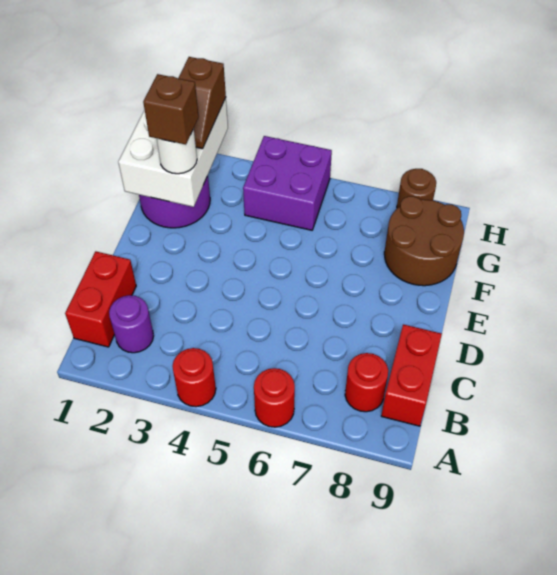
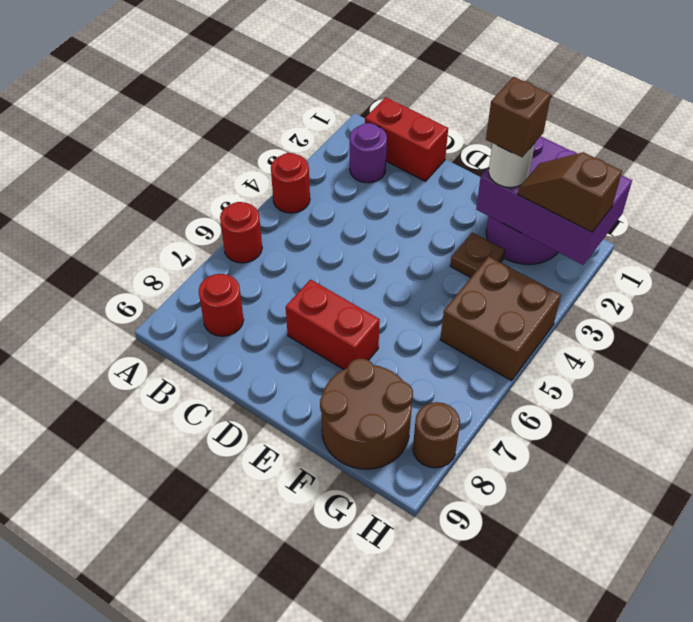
red 1x2 brick [381,324,442,426] -> red 1x2 brick moved to [286,280,380,369]
white 2x3 brick [118,98,228,207] -> purple 2x3 brick [476,136,632,265]
none -> brown 1x1 plate [450,232,505,277]
purple 2x2 brick [243,136,332,230] -> brown 2x2 brick [440,256,561,381]

